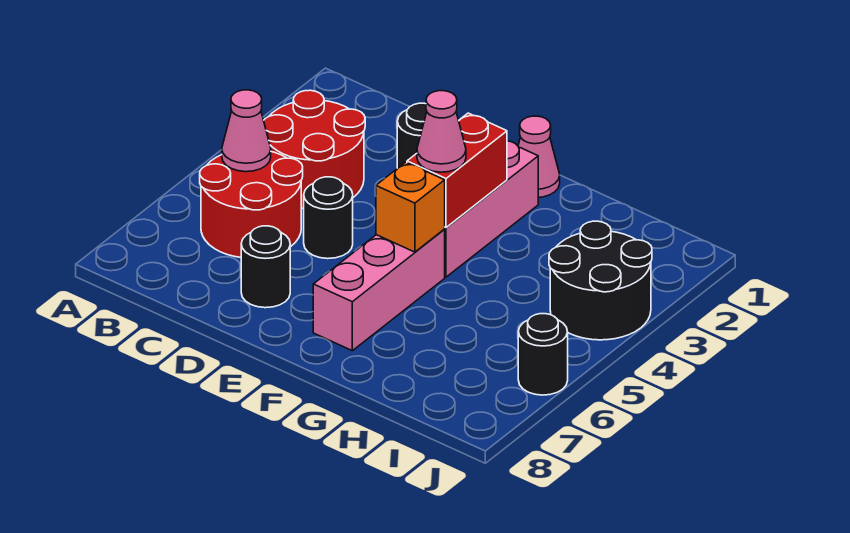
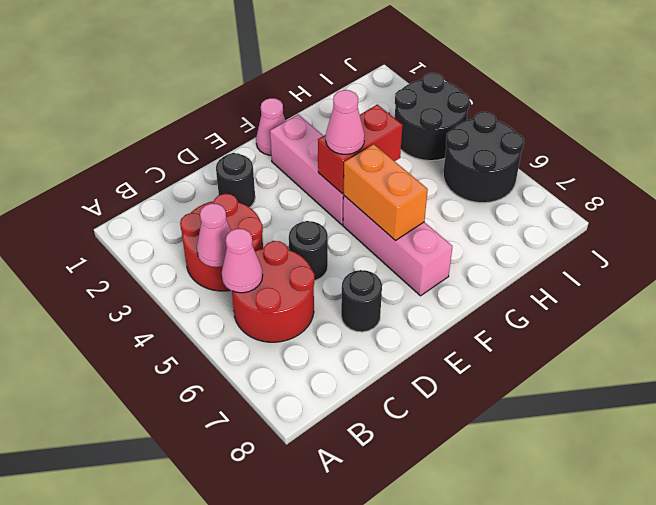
none -> pink 1x1 cone [197,204,231,267]
red 1x2 brick [407,113,507,227] -> red 1x2 brick turned to [318,105,402,194]
orange 1x1 brick [376,162,445,252] -> orange 1x2 brick [344,144,428,241]
black 1x1 round brick [518,314,568,395] -> black 2x2 round brick [443,112,524,203]

